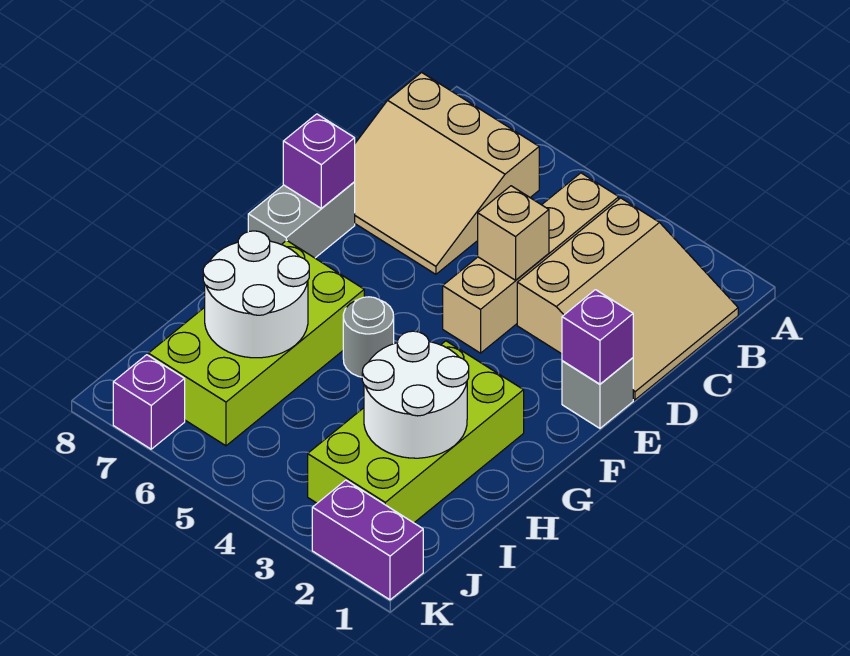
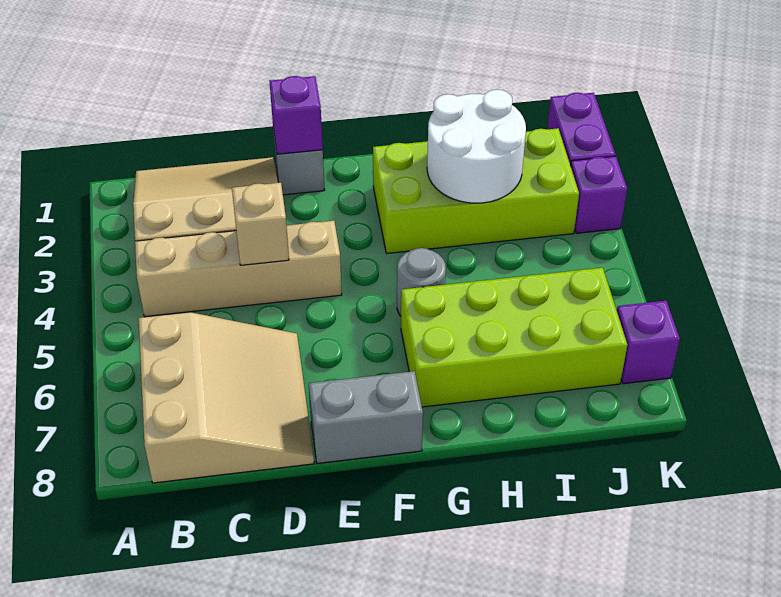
purple 1x1 brick [283,114,355,209] -> purple 1x1 brick moved to [571,156,627,233]
white 2x2 round brick [203,231,309,358] -> none

